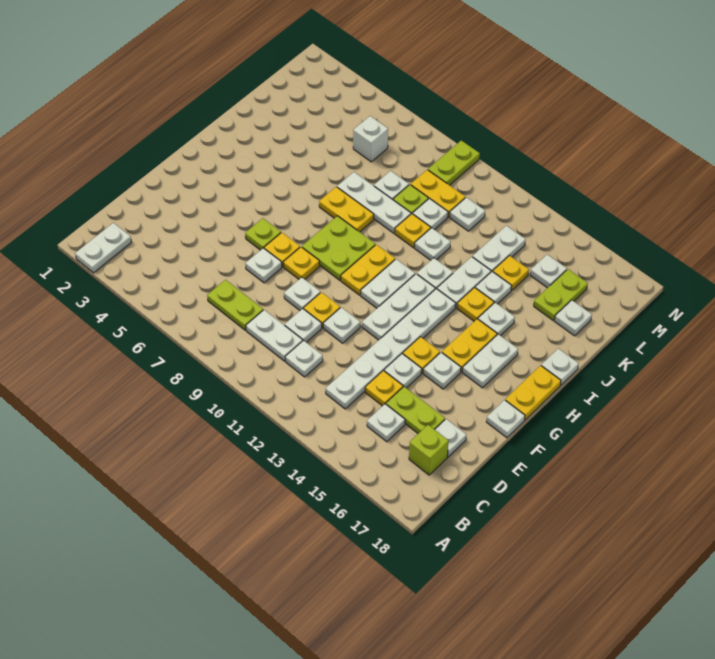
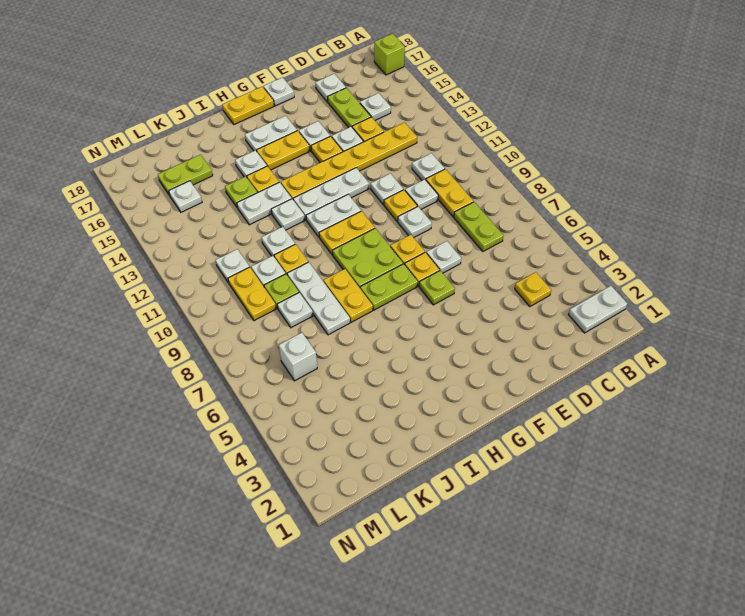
white 1x2 plate [246,310,303,361] -> yellow 1x2 plate [426,169,473,217]
white 1x6 plate [326,289,456,409] -> yellow 1x6 plate [281,123,417,199]
lime 1x1 brick [409,425,449,475] -> lime 1x1 brick moved to [374,34,405,75]
white 1x1 plate [541,349,579,385] -> none
white 1x1 plate [475,272,512,304] -> lime 1x1 plate [225,176,257,208]
white 1x2 plate [472,226,526,272] -> none
yellow 1x1 plate [493,256,529,291] -> yellow 1x1 plate moved to [515,272,551,307]
white 1x1 plate [555,300,592,336] -> none
lime 1x2 plate [428,140,480,185] -> lime 1x2 plate moved to [360,264,418,310]

